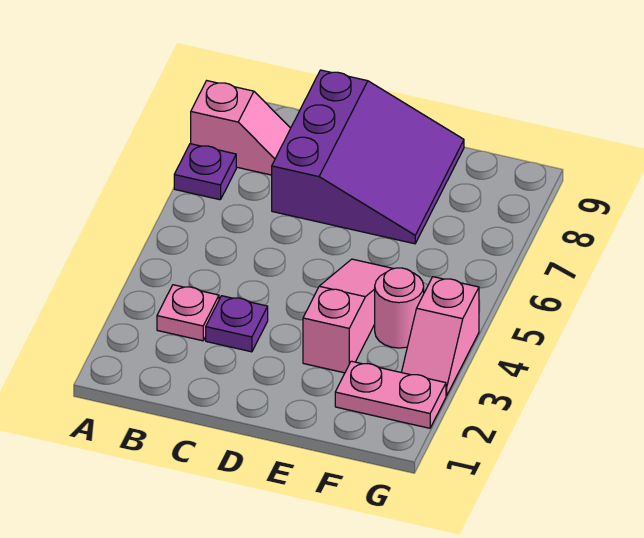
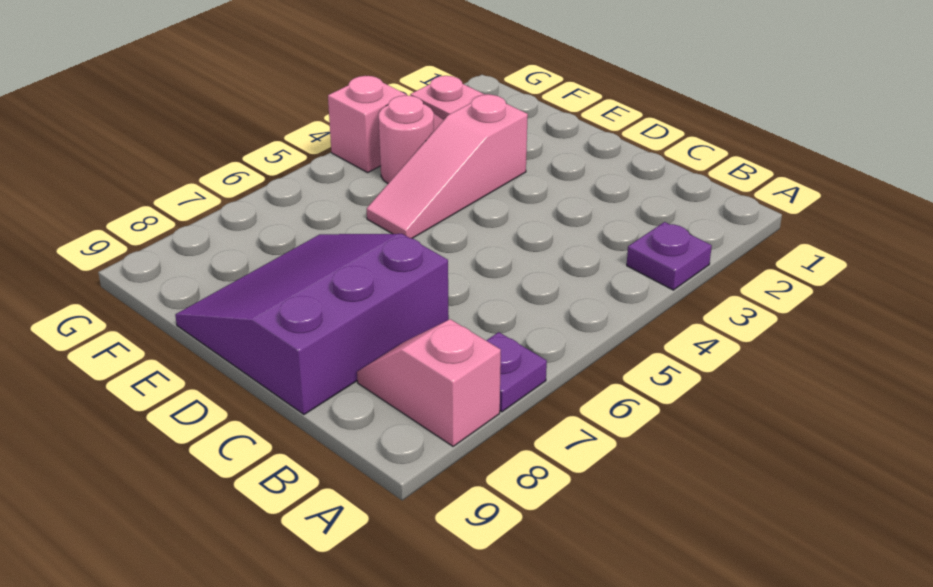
pink 1x1 plate [157,285,219,341] -> none
purple 1x1 plate [206,296,268,352] -> purple 1x1 plate moved to [627,222,712,290]

